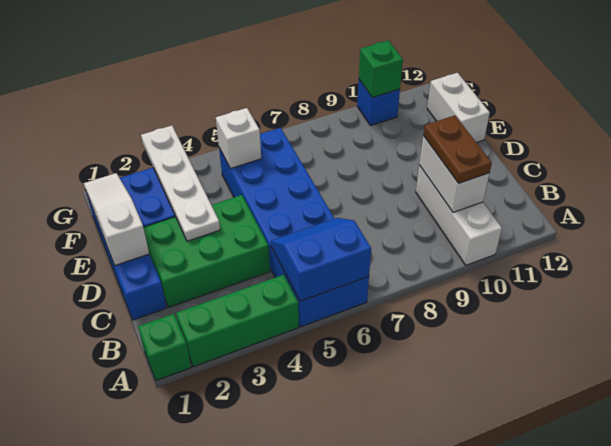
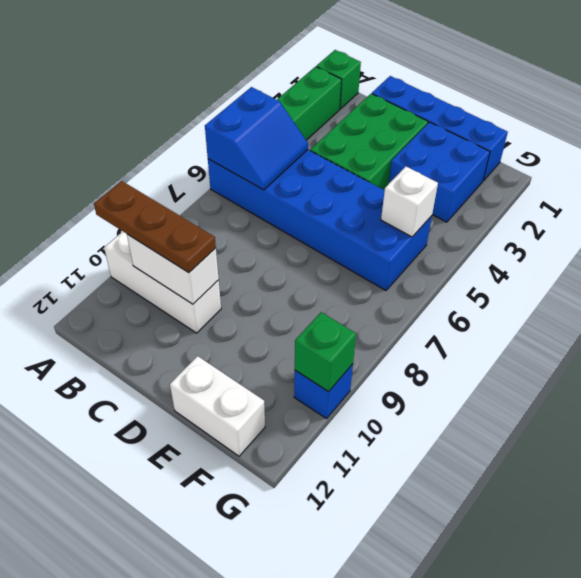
brown 1x2 plate [423,115,492,183] -> brown 1x3 plate [94,181,216,273]
white 1x3 slope [84,173,149,265] -> none
white 1x4 plate [141,126,220,241] -> none

